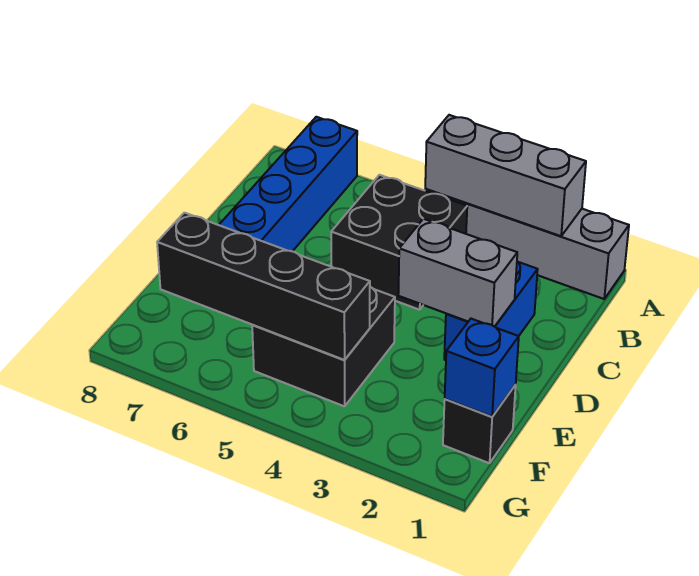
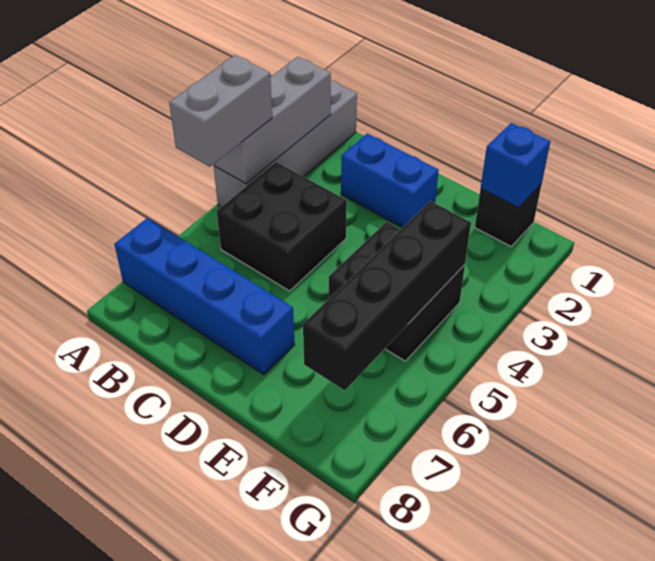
grey 1x2 brick [398,219,517,327] -> grey 1x2 brick moved to [169,55,272,167]

